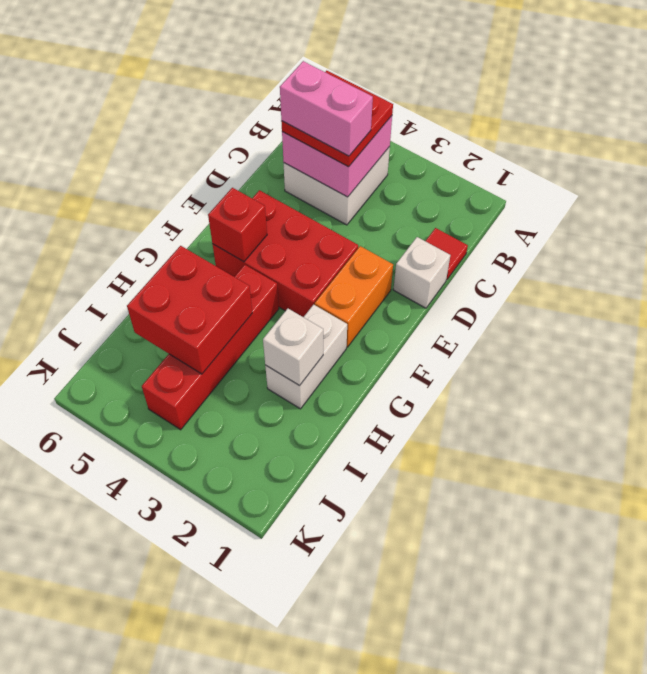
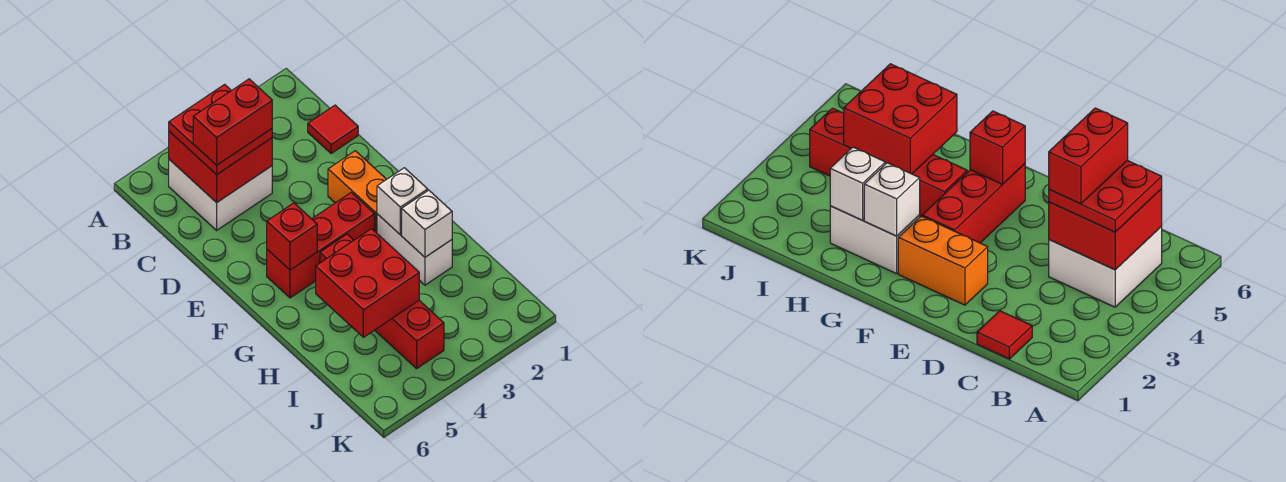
pink 2x2 brick [282,116,392,197] -> red 2x2 brick [169,132,272,203]
pink 1x2 brick [280,61,373,156] -> red 1x2 brick [193,79,272,165]
white 1x1 brick [393,237,450,308] -> white 1x1 brick moved to [377,168,428,235]
red 2x3 brick [213,190,358,317] -> red 1x3 brick [267,193,375,298]

